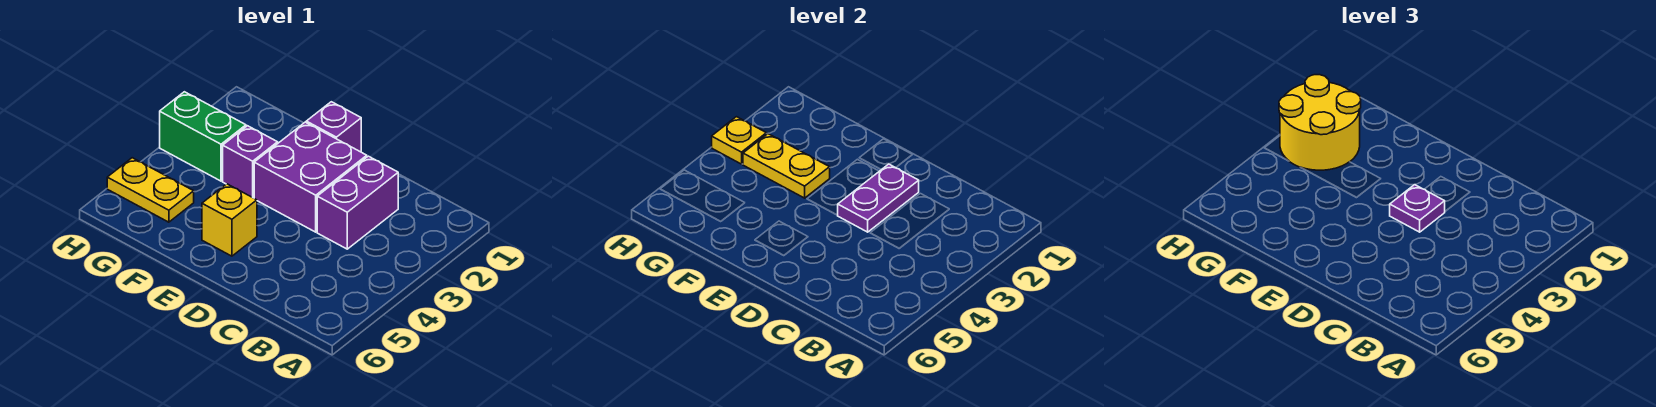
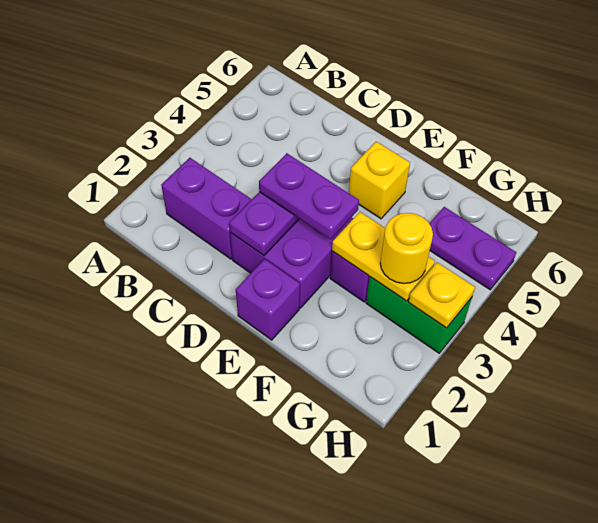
purple 1x2 brick [317,156,398,249] -> purple 1x2 brick turned to [161,158,252,259]
purple 1x1 plate [1390,185,1445,232] -> purple 1x2 plate [259,153,359,239]
yellow 2x2 round brick [1279,75,1361,170] -> yellow 1x1 round brick [380,213,433,283]
yellow 1x2 plate [107,158,194,222] -> purple 1x2 plate [429,207,516,290]

